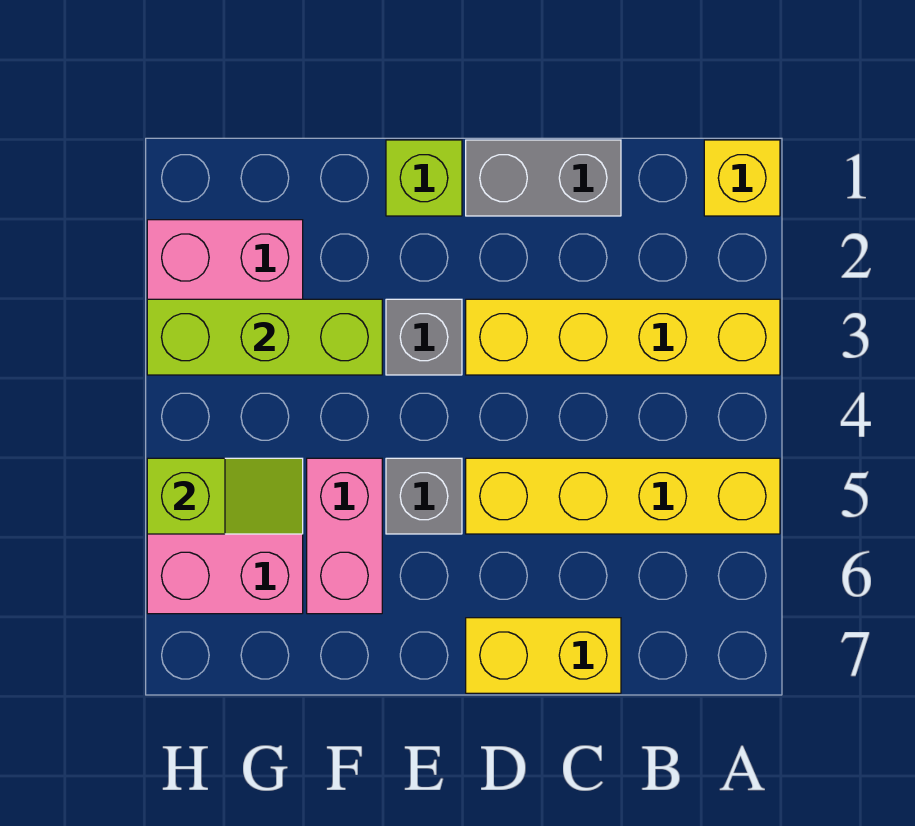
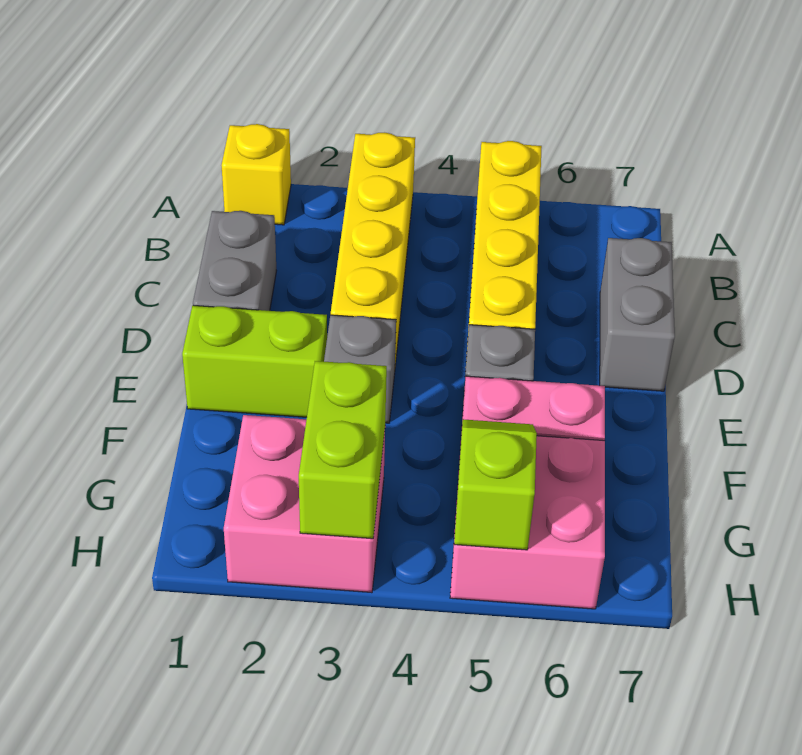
yellow 1x2 brick [466,618,621,693] -> grey 1x2 brick [600,238,675,391]
lime 1x1 brick [386,140,462,216] -> lime 1x2 brick [182,305,327,417]
lime 1x3 brick [147,299,382,375] -> lime 1x2 brick [299,361,387,539]

